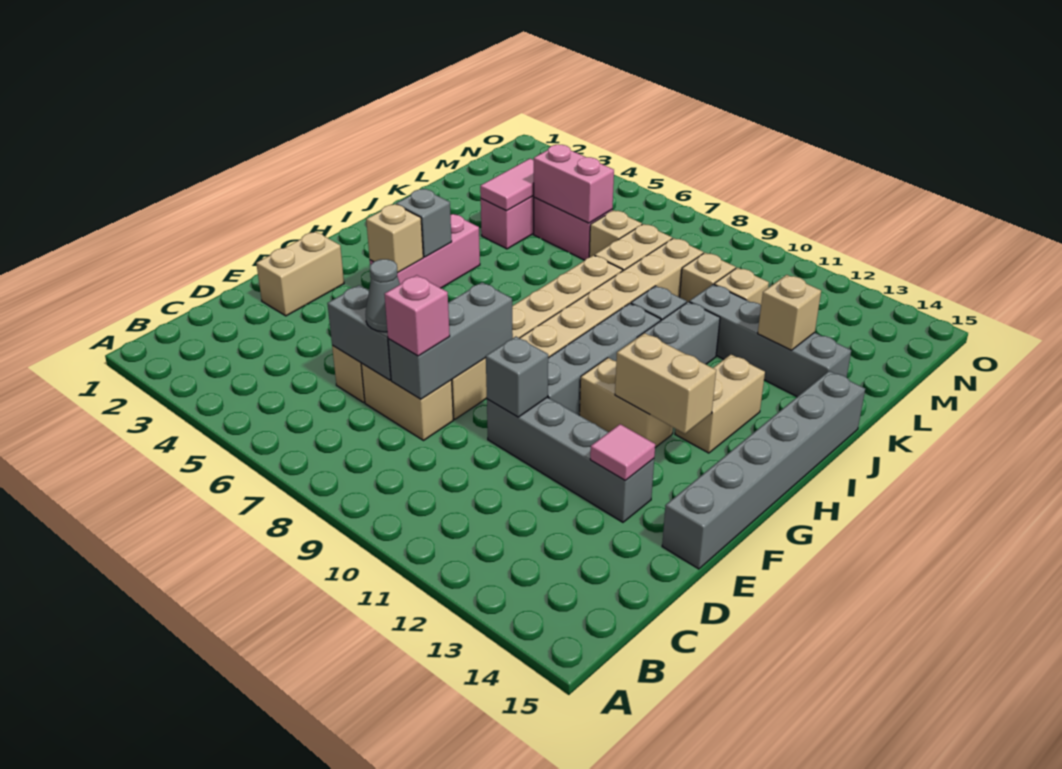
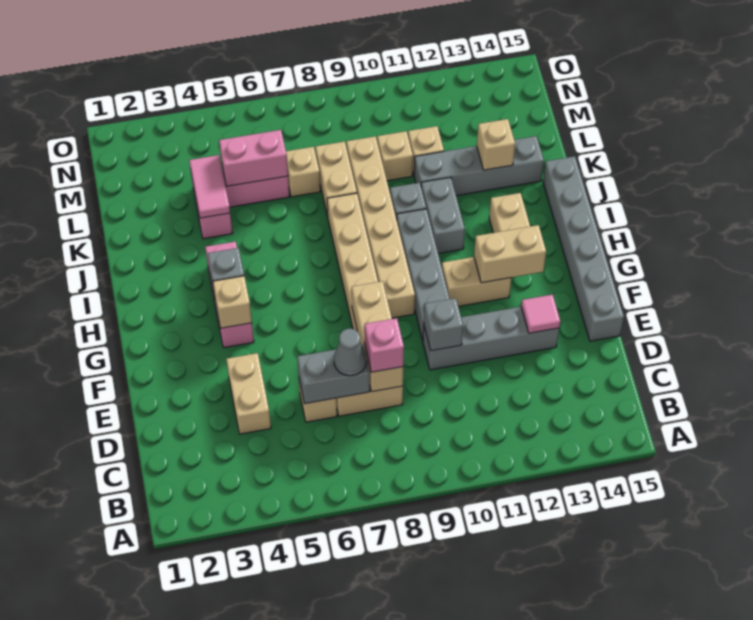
grey 1x3 brick [388,282,513,399] -> tan 1x3 brick [352,281,403,392]
tan 1x2 brick [256,232,344,316] -> tan 1x2 brick moved to [226,353,271,434]

